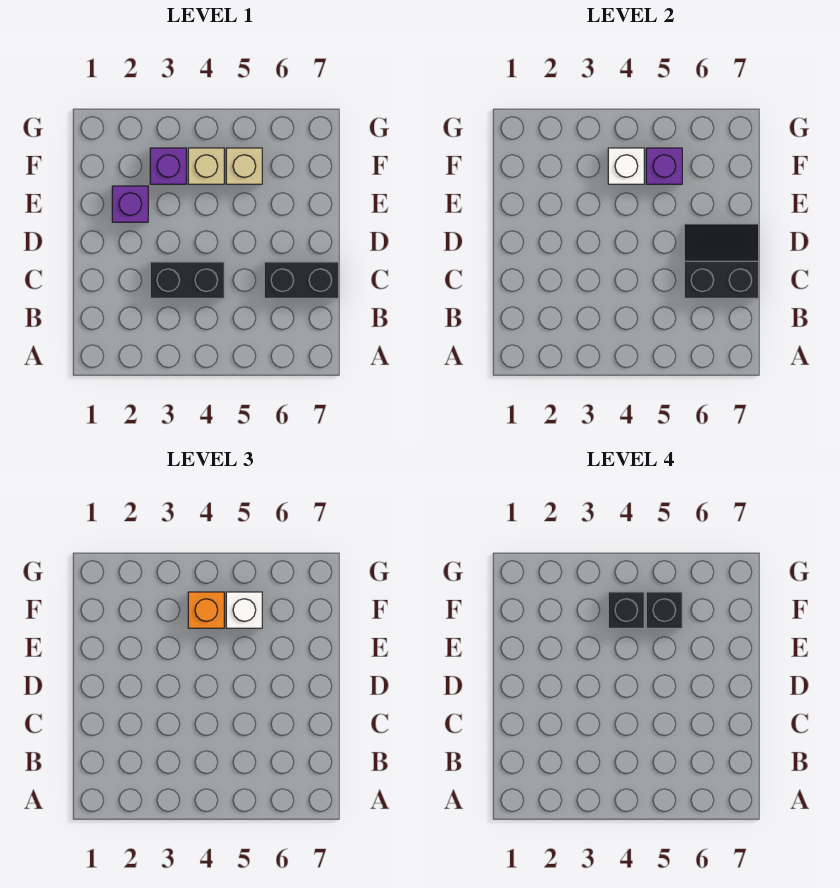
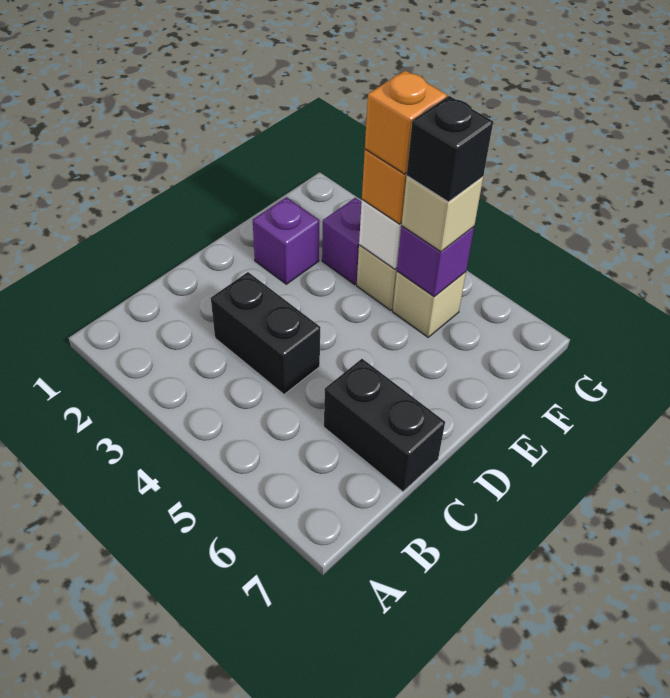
black 2x2 slope [684,224,759,298] -> none
black 1x1 brick [608,592,644,628] -> orange 1x1 brick [365,70,447,174]
white 1x1 brick [226,592,262,628] -> tan 1x1 brick [402,176,483,252]

